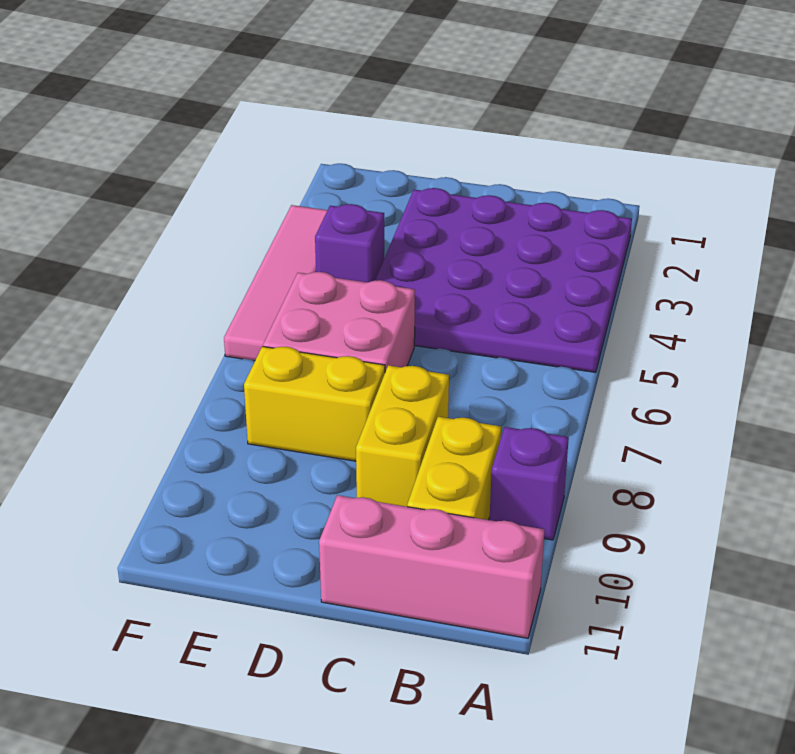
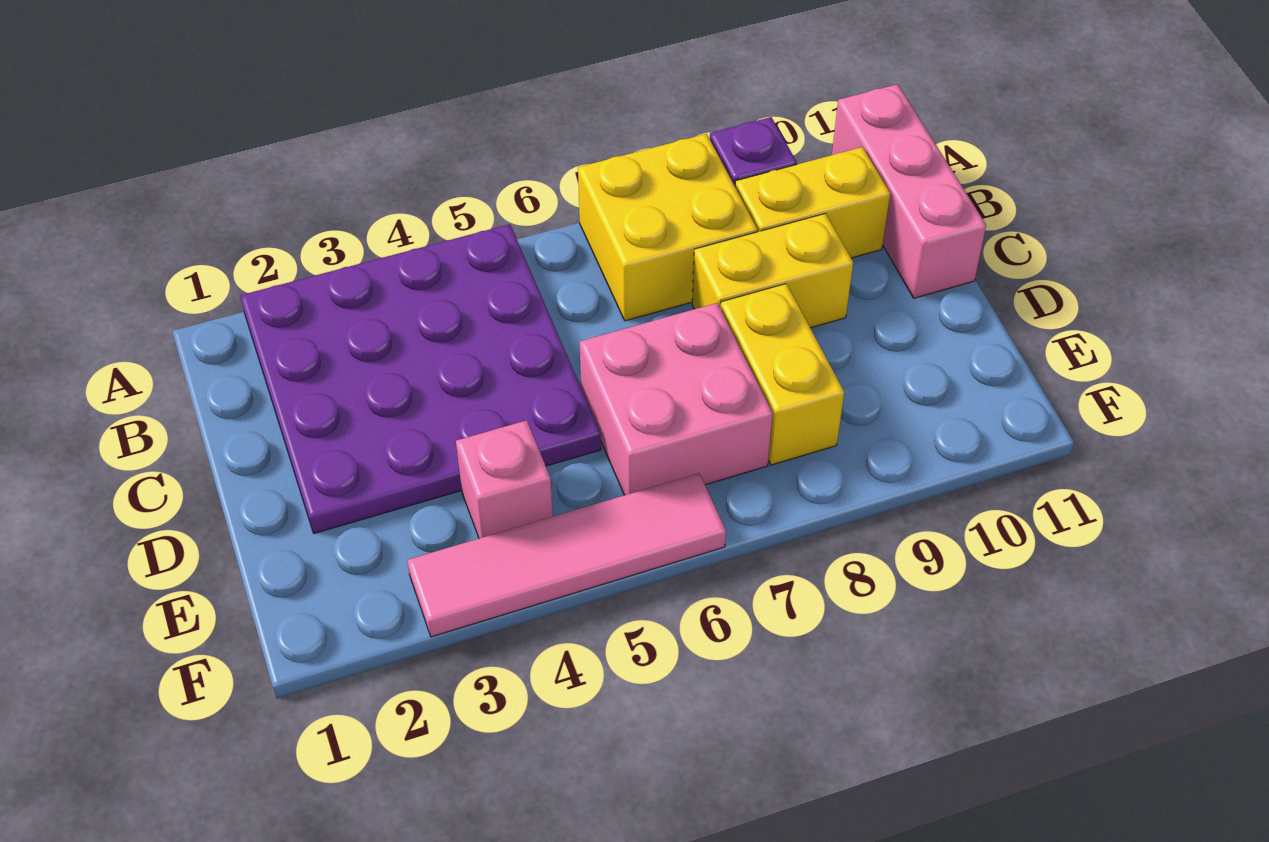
none -> yellow 2x2 brick [578,134,758,321]
purple 1x1 brick [315,204,384,282] -> pink 1x1 brick [456,420,553,538]

